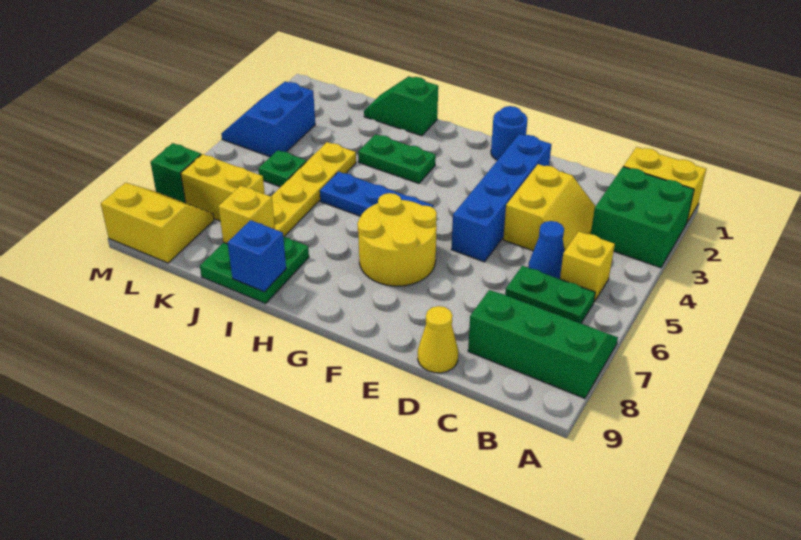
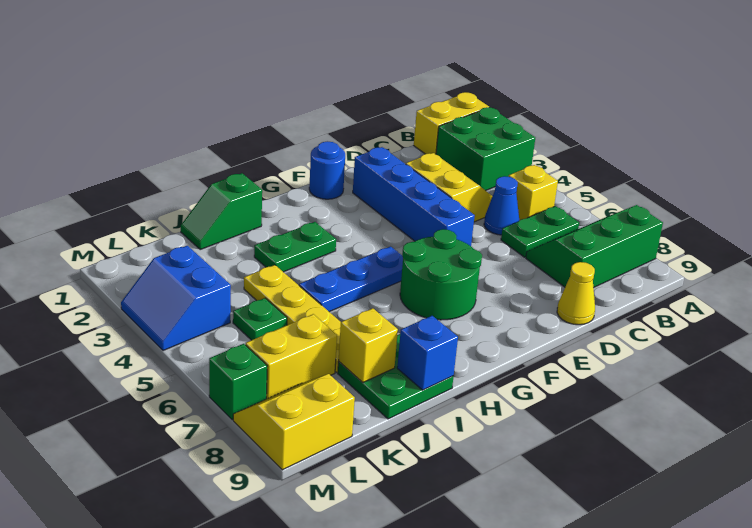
yellow 2x2 round brick [357,193,437,286] -> green 2x2 round brick [400,229,482,320]

